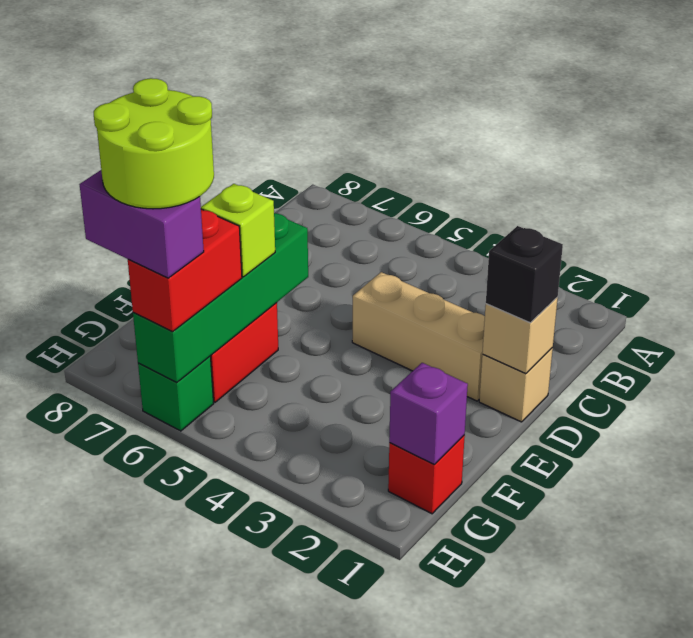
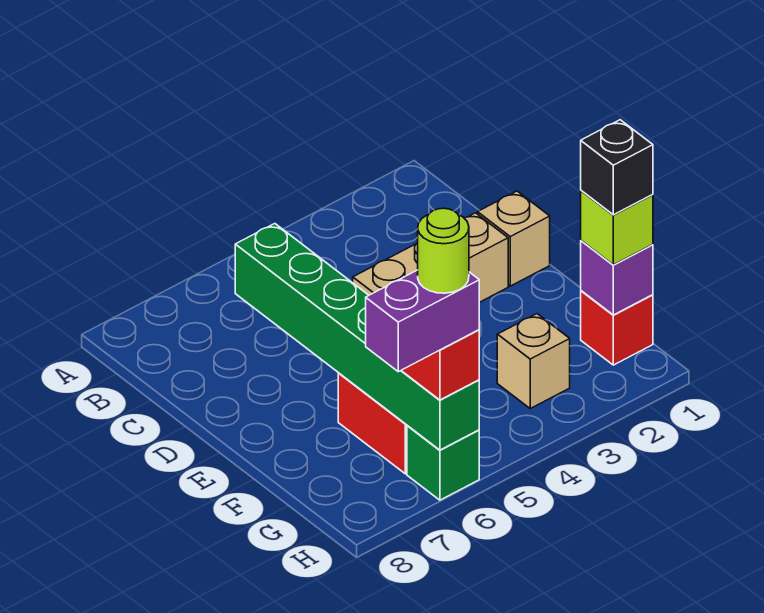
tan 1x1 brick [482,297,558,374] -> tan 1x1 brick moved to [497,314,570,408]
black 1x1 brick [486,226,563,323] -> black 1x1 brick moved to [581,120,653,215]
green 1x4 brick [133,213,308,382] -> green 1x6 brick [235,224,479,450]
lime 1x1 brick [201,184,275,277] -> lime 1x1 brick moved to [581,191,653,265]
lime 2x2 round brick [94,78,214,209] -> lime 1x1 round brick [418,208,469,293]

